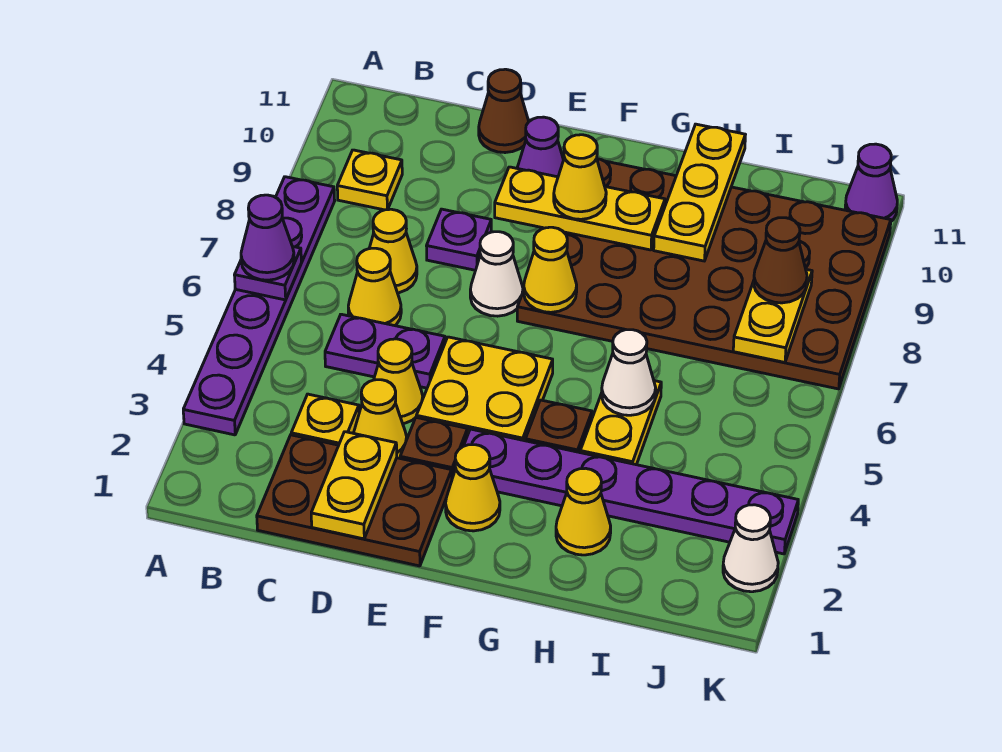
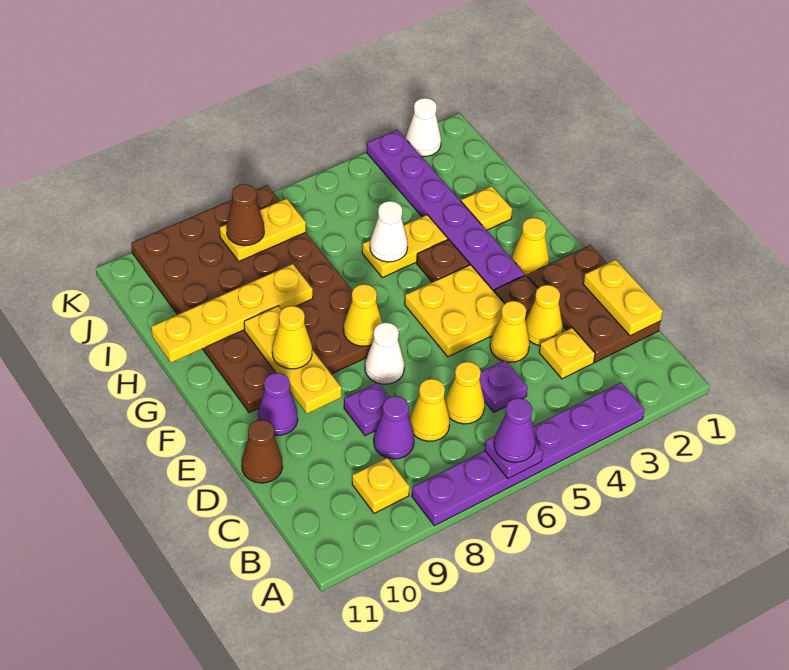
purple 1x2 plate [325,314,445,388] -> purple 1x1 plate [480,360,528,412]
yellow 1x2 plate [311,432,397,539] -> yellow 1x2 plate turned to [583,260,663,336]
yellow 1x1 cone [556,468,611,555] -> yellow 1x1 plate [461,186,512,230]
yellow 1x3 plate [654,124,745,261] -> yellow 1x4 plate [151,264,313,363]
purple 1x1 cone [845,144,897,221] -> purple 1x1 cone moved to [374,396,414,459]

